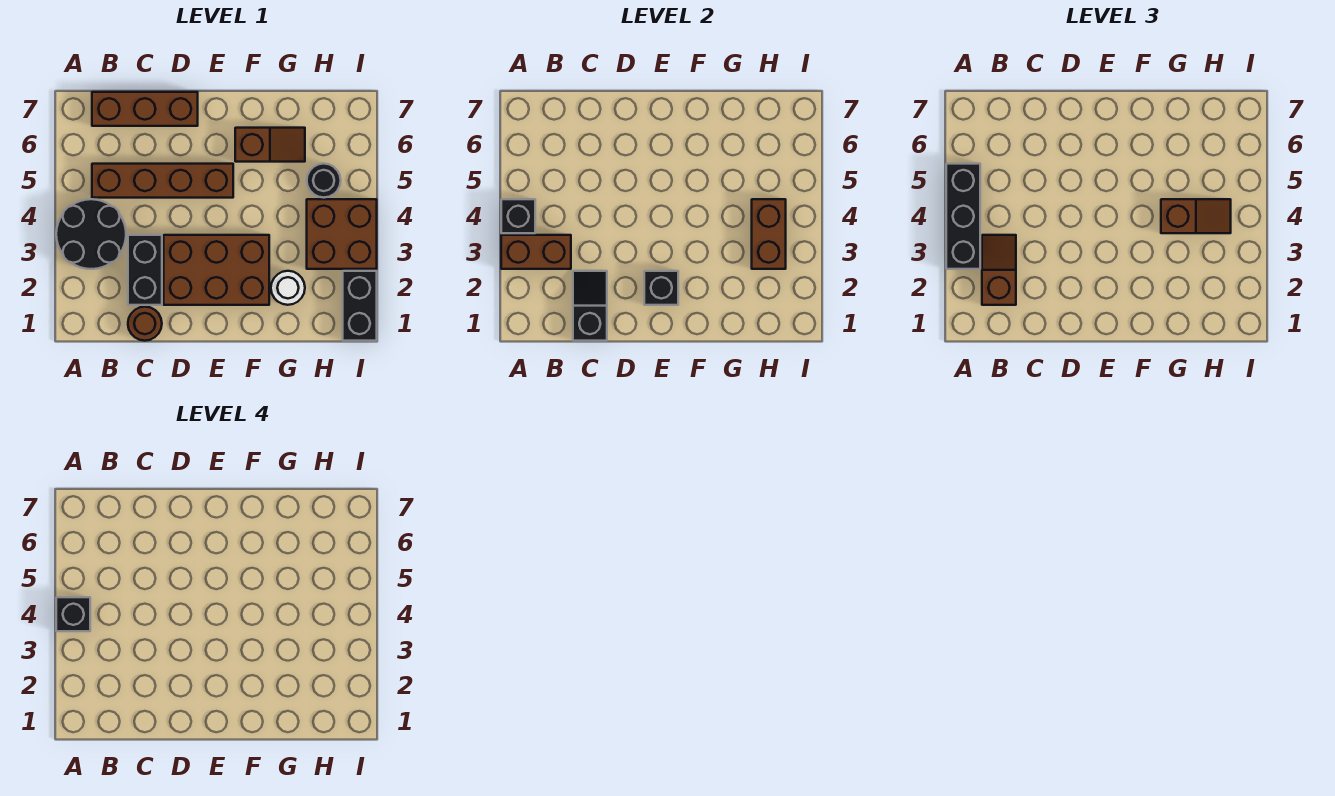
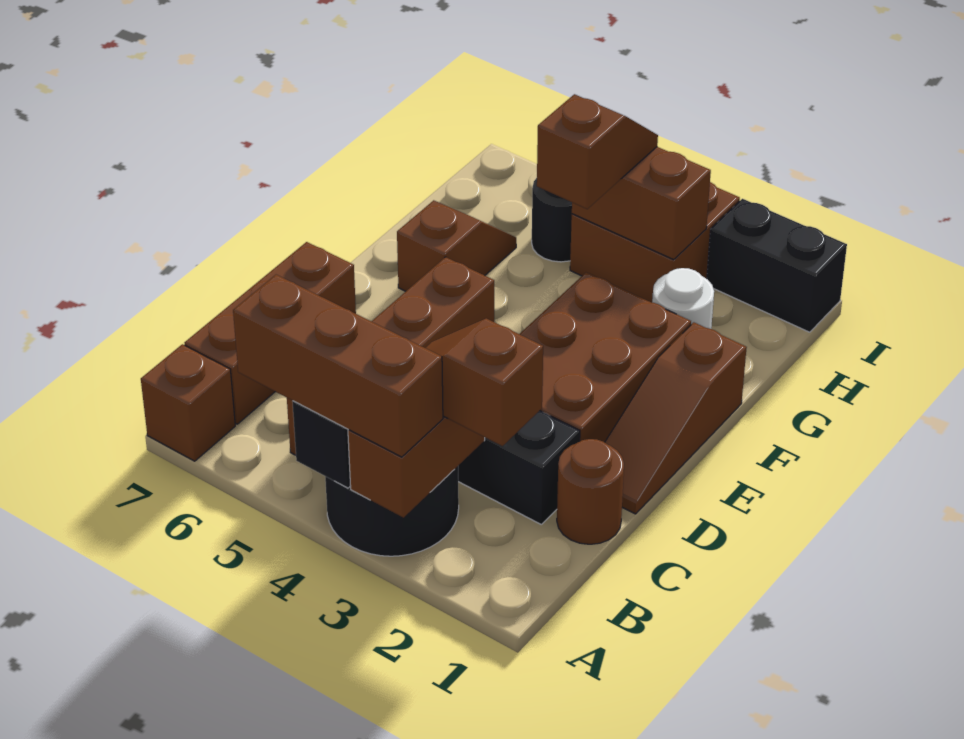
black 1x3 brick [946,164,980,269] -> brown 1x3 brick [233,275,443,457]
black 1x1 brick [56,597,90,631] -> none
none -> brown 1x1 brick [141,344,235,461]
black 1x2 slope [573,271,607,341] -> none
none -> brown 1x3 slope [605,322,747,514]
black 1x1 brick [644,271,678,305] -> none

